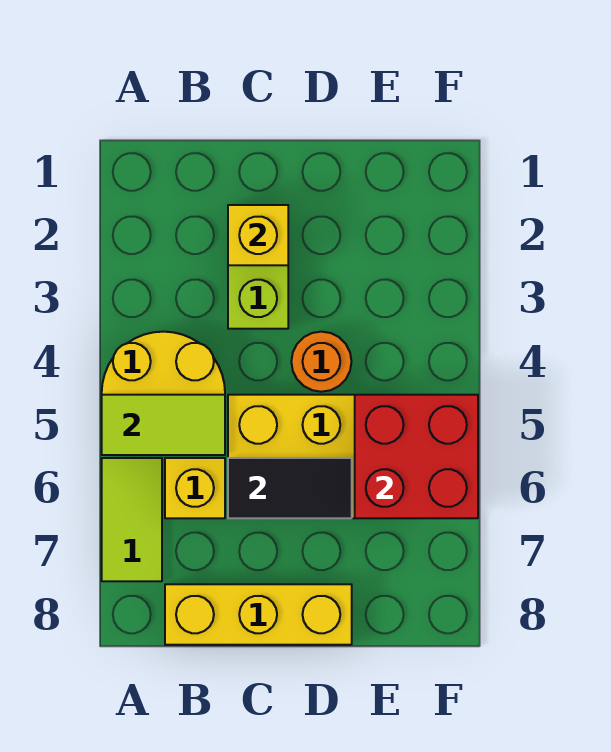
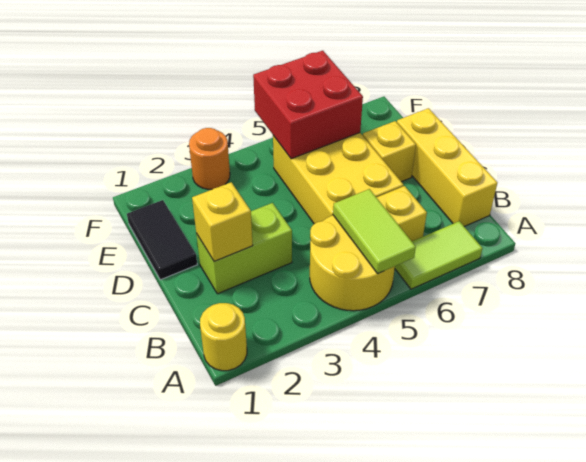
none -> yellow 1x1 round brick [200,303,247,371]
black 1x2 tile [228,458,352,518] -> black 1x2 tile moved to [127,200,197,280]
orange 1x1 round brick [291,332,351,392] -> orange 1x1 round brick moved to [189,128,230,189]
none -> yellow 1x1 brick [363,121,416,182]

